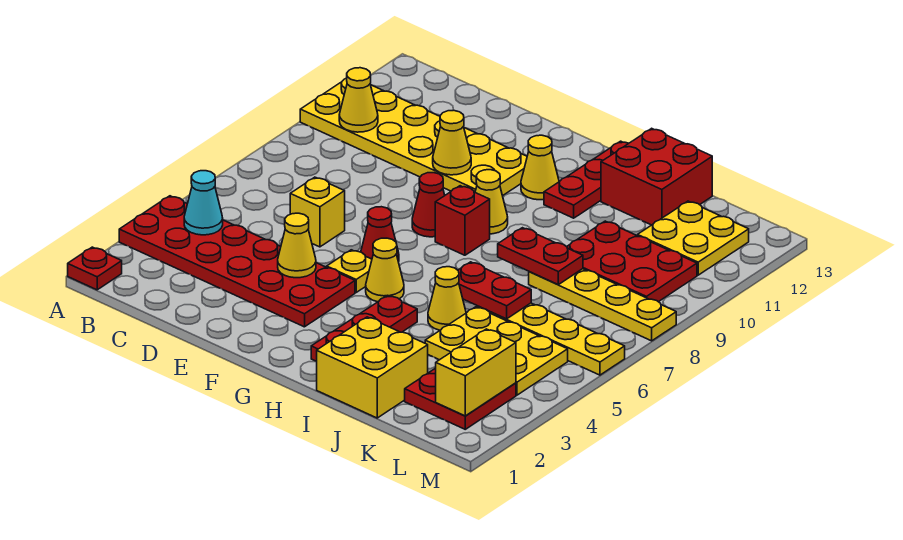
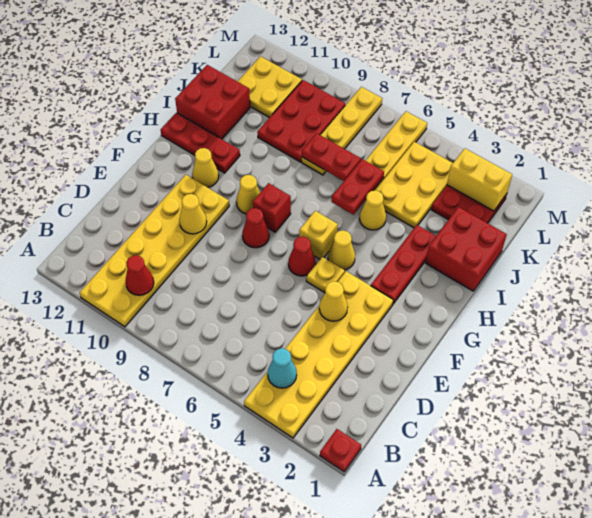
red 2x6 plate [119,196,355,327] -> yellow 2x6 plate [244,271,393,438]
yellow 1x1 cone [339,68,378,132] -> red 1x1 cone [125,255,154,295]
yellow 1x1 brick [290,177,345,247] -> yellow 1x1 brick moved to [299,211,338,259]
red 1x3 plate [311,295,417,361] -> red 1x3 plate turned to [371,225,436,304]
yellow 2x2 brick [317,317,428,418] -> red 2x2 brick [426,207,507,291]
red 1x2 plate [498,228,583,285] -> red 1x2 plate turned to [302,133,361,181]

